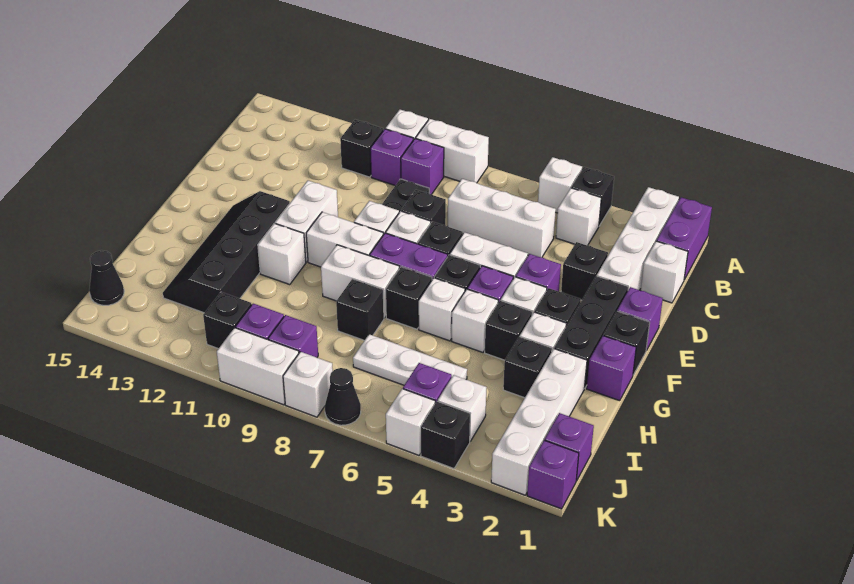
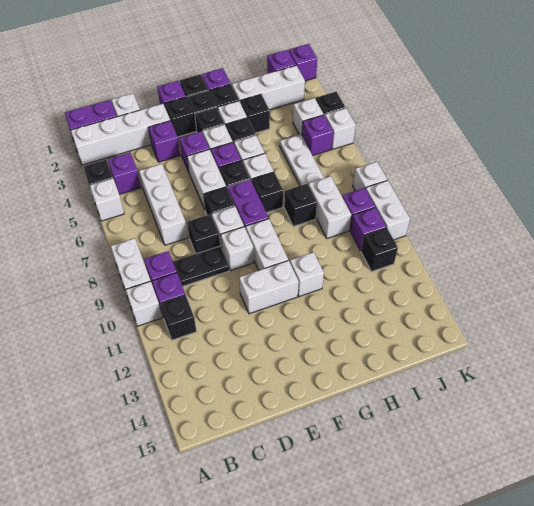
white 1x1 brick [556,188,601,245] -> purple 1x1 brick [108,153,141,194]
black 1x1 brick [561,242,608,300] -> purple 1x1 brick [148,121,180,162]
black 2x4 slope [163,191,290,313] -> none
white 1x2 brick [321,245,399,318] -> white 1x2 brick moved to [308,176,351,238]
white 1x4 brick [491,349,587,495] -> white 1x3 brick [232,66,305,110]
black 1x1 cone [89,250,124,305] -> none
black 1x1 cone [325,368,361,425] -> none

